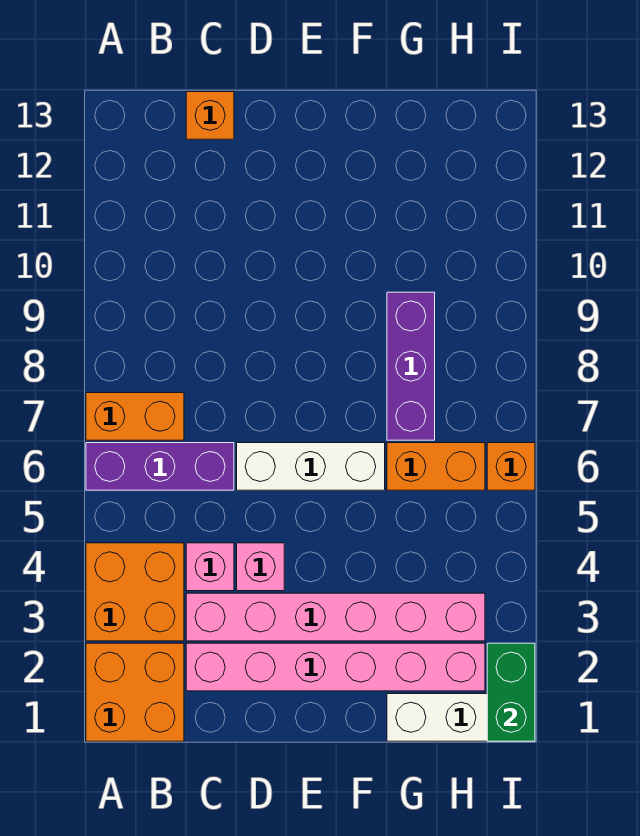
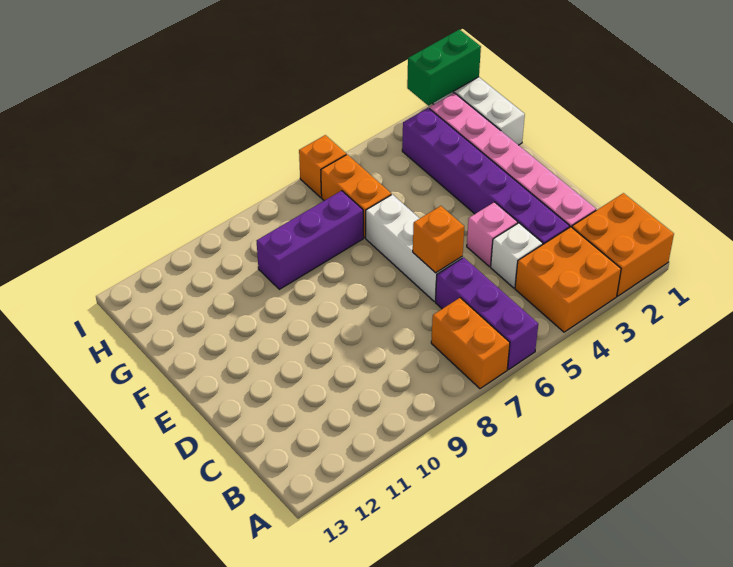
pink 1x6 brick [186,593,485,641] -> purple 1x6 brick [402,108,570,244]
pink 1x1 brick [186,543,234,591] -> white 1x1 brick [491,223,543,288]
orange 1x1 brick [186,92,234,139] -> orange 1x1 brick moved to [413,206,464,273]

